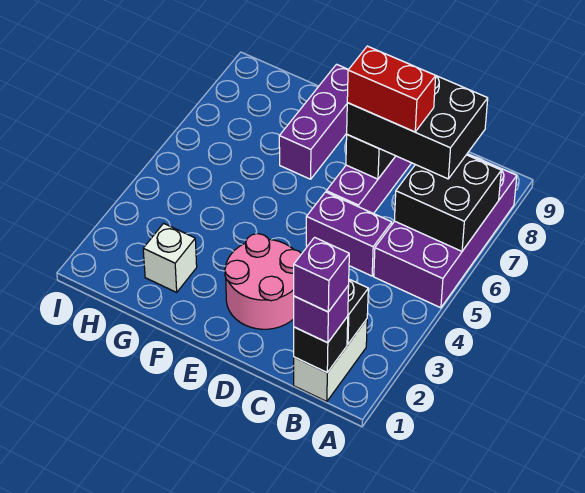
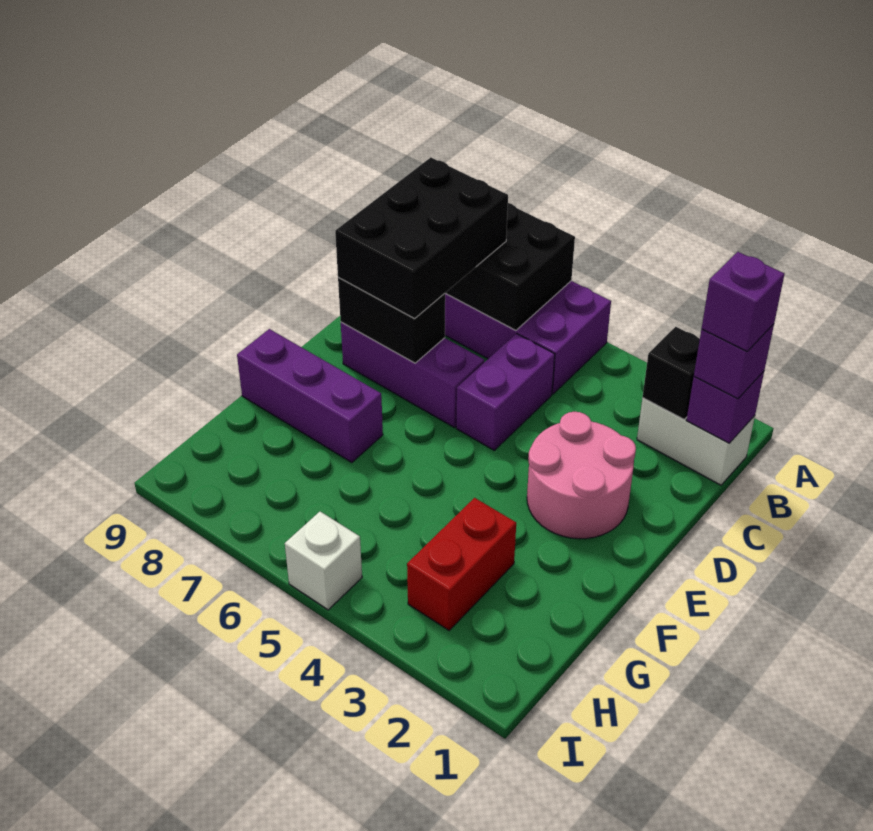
black 1x1 brick [294,317,348,372] -> purple 1x1 brick [686,371,764,443]
red 1x2 brick [347,46,436,132] -> red 1x2 brick moved to [407,498,516,630]
white 1x1 brick [143,223,197,292] -> white 1x1 brick moved to [285,512,362,610]

